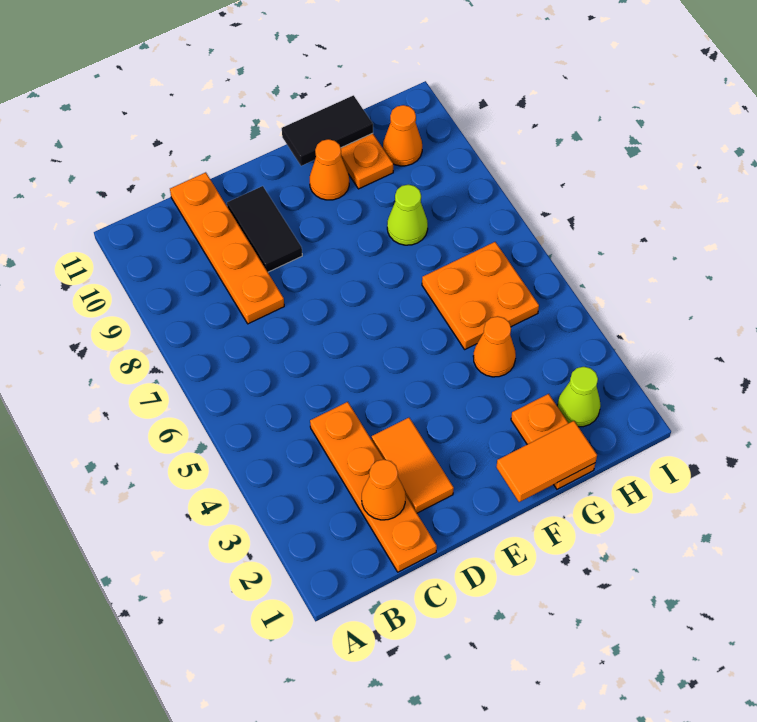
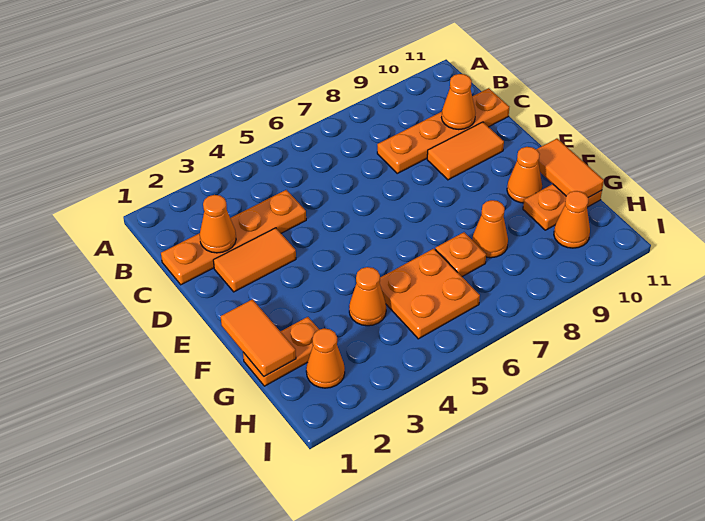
none -> orange 1x1 cone [442,74,475,130]
black 1x2 tile [227,186,302,272] -> orange 1x2 tile [427,122,504,180]
black 1x2 tile [282,95,373,166] -> orange 1x2 tile [537,139,604,198]
none -> orange 1x1 plate [435,232,486,277]
lime 1x1 cone [387,185,428,245] -> orange 1x1 cone [472,200,508,258]
lime 1x1 cone [557,367,601,427] -> orange 1x1 cone [306,328,345,388]

